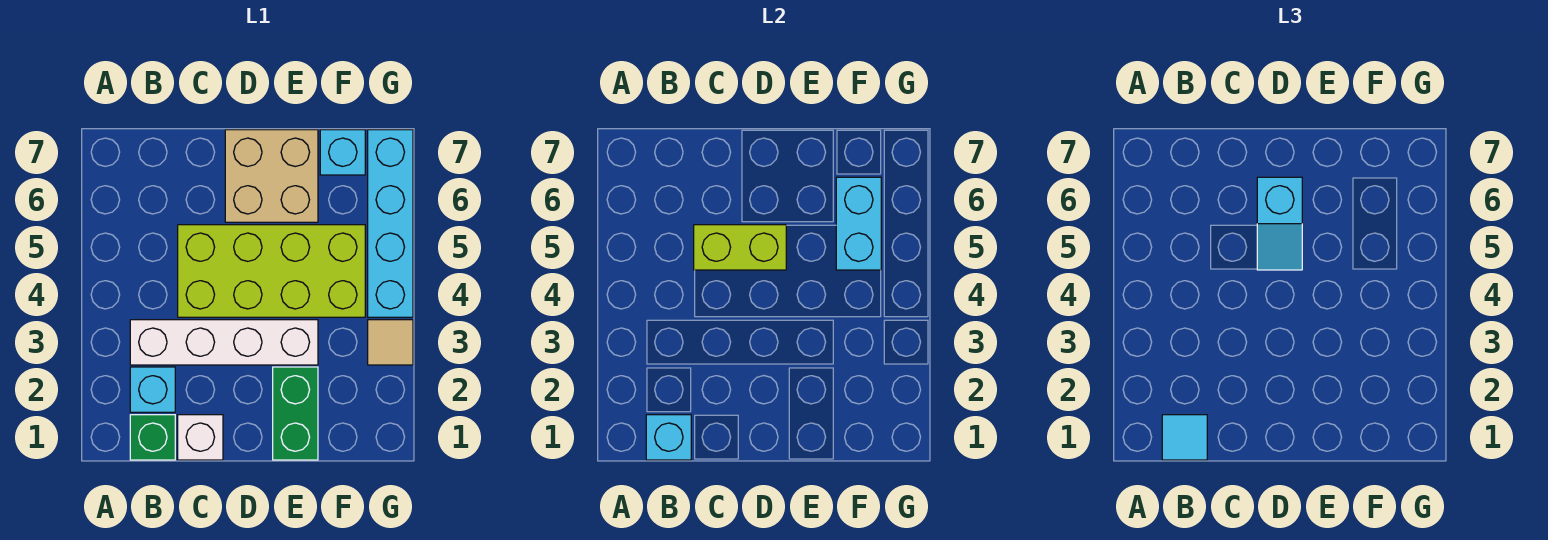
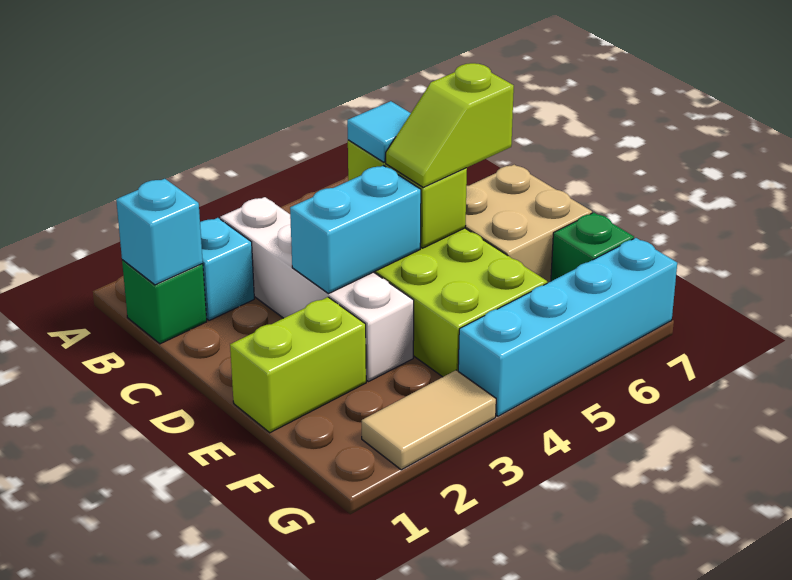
cyan 1x1 tile [1162,415,1207,460] -> cyan 1x1 tile moved to [347,101,411,162]
white 1x1 brick [178,415,223,460] -> none
cyan 1x2 slope [1257,177,1302,270] -> lime 1x2 slope [386,63,514,187]
green 1x2 brick [273,367,318,460] -> lime 1x2 brick [230,297,366,433]
cyan 1x2 brick [836,177,881,270] -> cyan 1x2 brick moved to [290,166,421,294]
cyan 1x1 brick [320,130,365,175] -> green 1x1 brick [551,213,634,281]
tan 1x1 tile [368,320,413,365] -> tan 1x2 tile [362,370,496,470]

